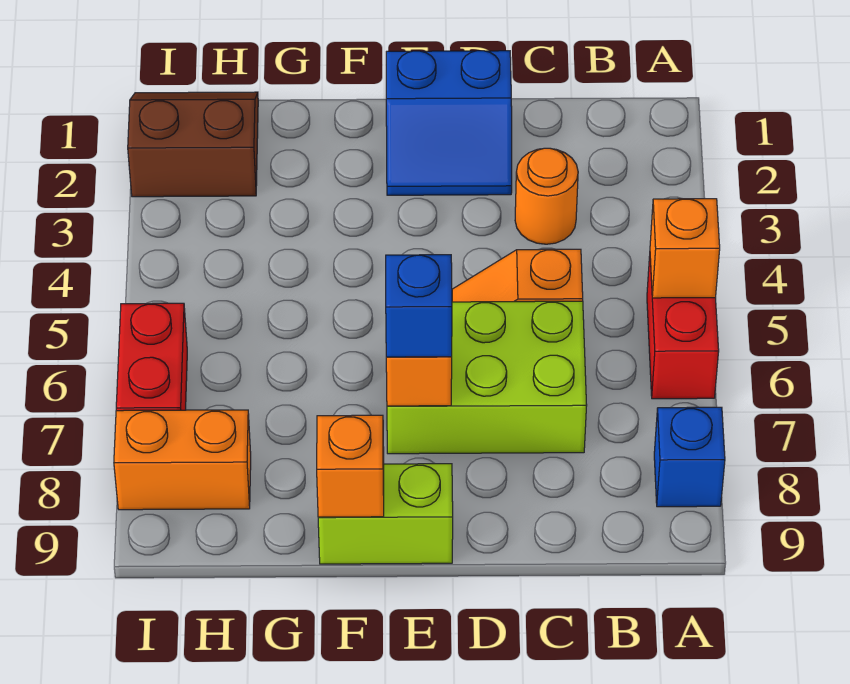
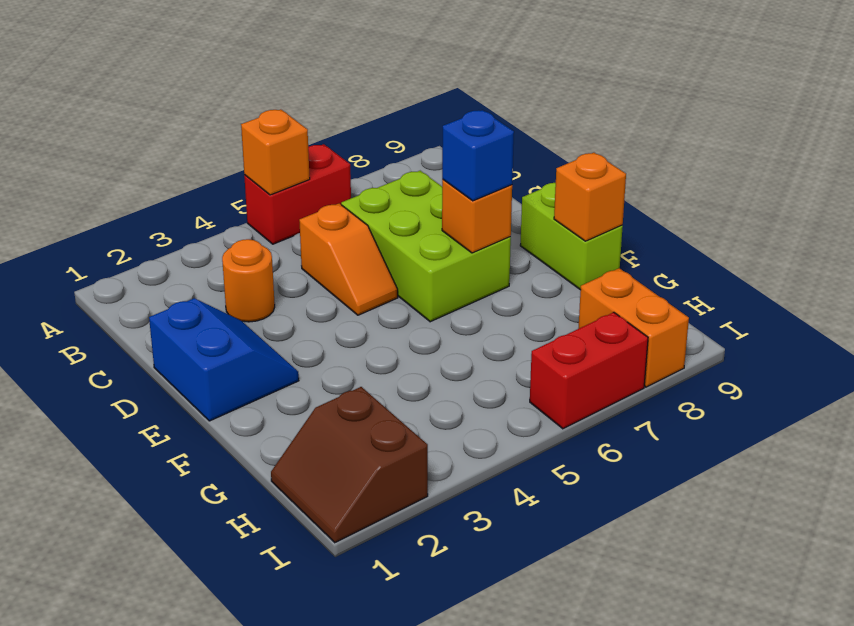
blue 1x1 brick [654,407,725,507] -> none

